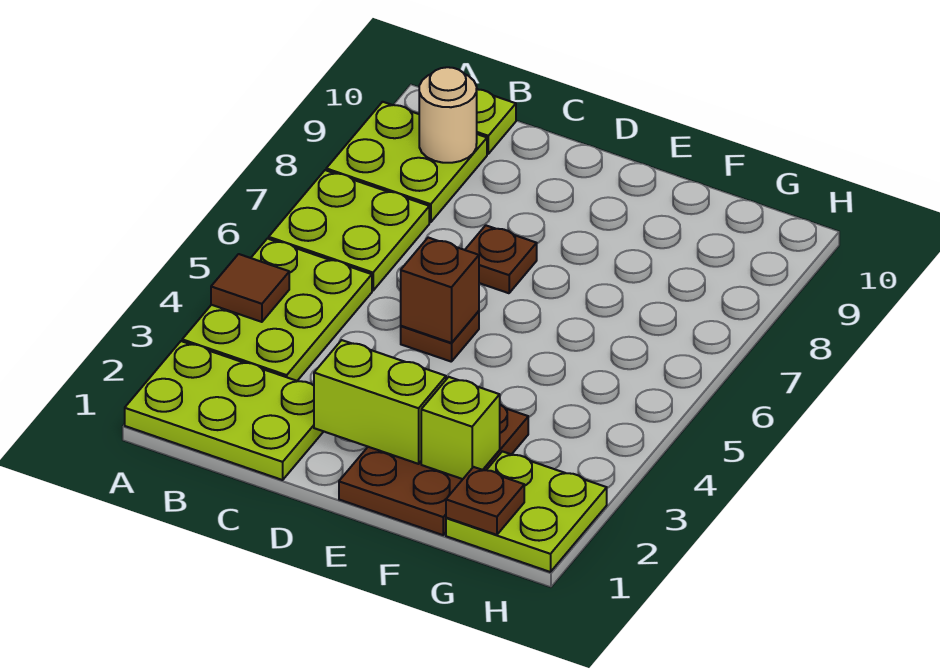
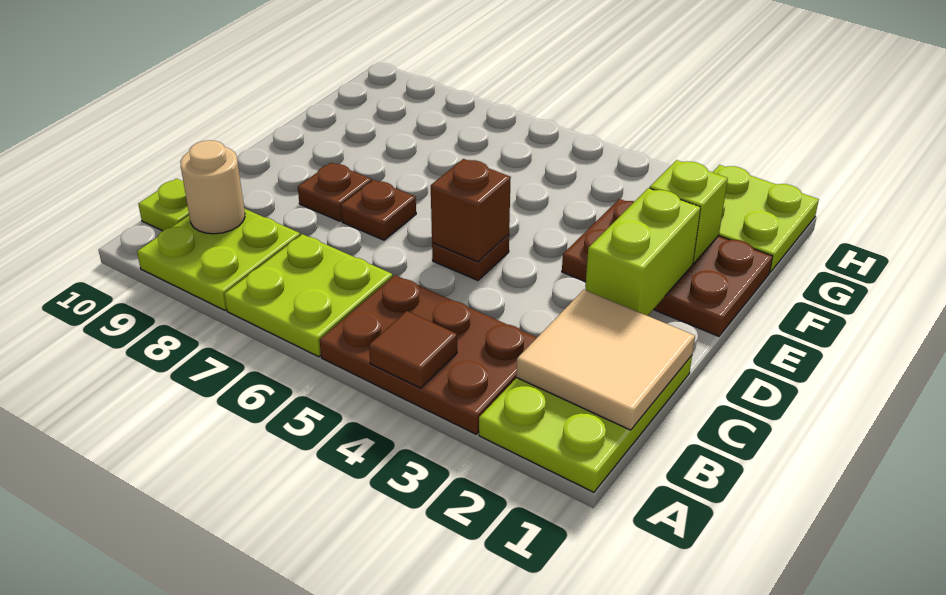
lime 2x3 plate [182,239,372,381] -> brown 2x3 plate [319,275,537,434]
none -> tan 2x2 tile [516,290,695,430]
brown 1x1 plate [446,467,524,535] -> brown 1x1 plate moved to [298,163,372,221]

